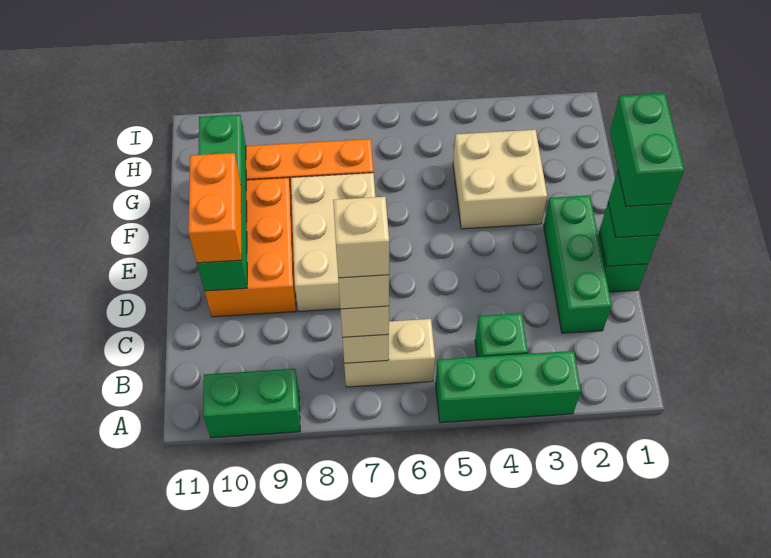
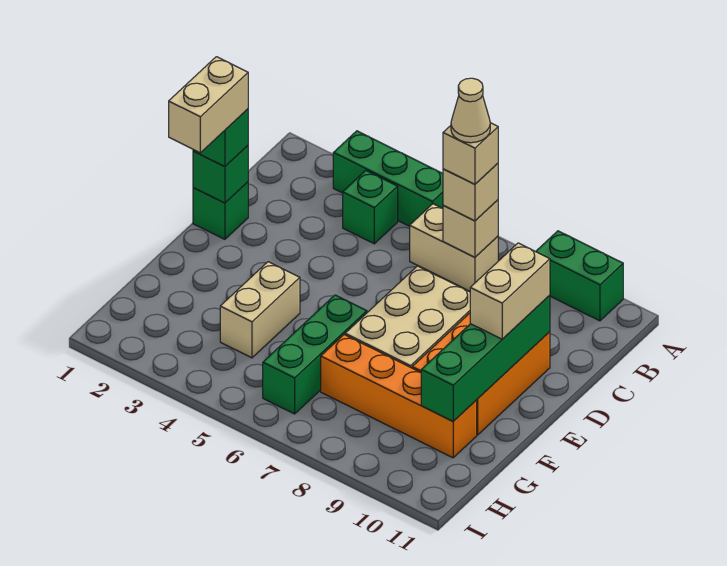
tan 1x1 brick [333,197,389,278] -> tan 1x1 cone [451,78,490,143]
green 1x3 brick [544,195,612,333] -> green 1x3 brick moved to [263,295,367,414]
green 1x2 brick [610,93,684,206] -> tan 1x2 brick [169,57,248,153]
orange 1x2 brick [188,153,242,263] -> tan 1x2 brick [470,243,550,339]
tan 2x2 brick [453,130,547,229] -> tan 1x2 brick [220,262,300,358]

